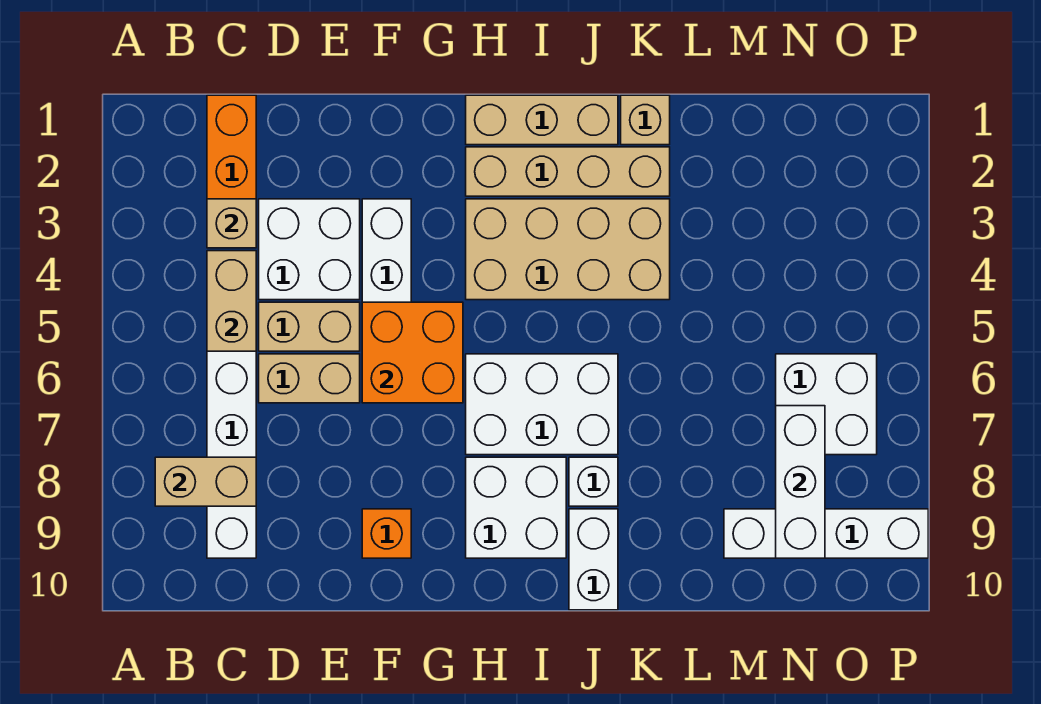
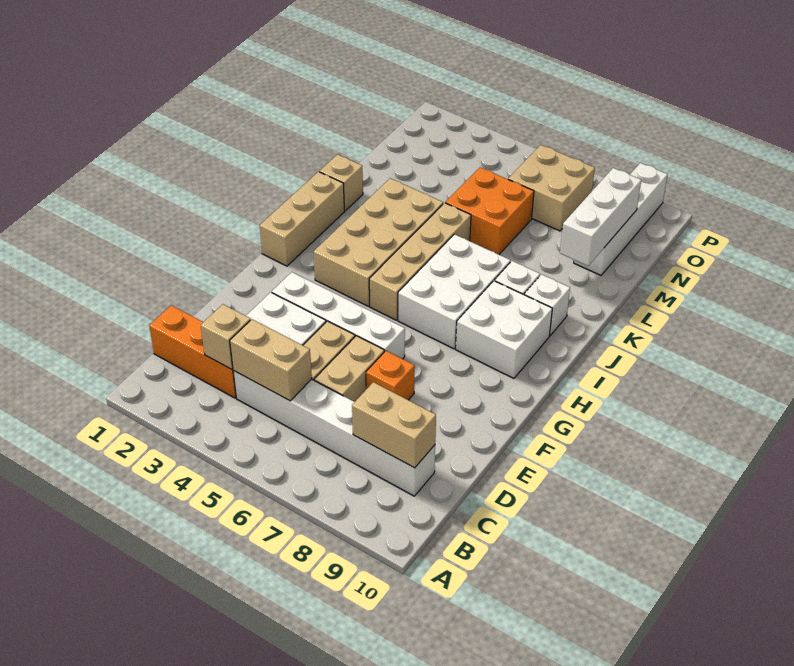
tan 1x2 brick [155,457,256,506] -> tan 1x2 brick turned to [352,382,436,468]
orange 2x2 brick [362,302,463,403] -> orange 2x2 brick moved to [445,167,534,254]
orange 1x1 brick [362,509,411,558] -> orange 1x1 brick moved to [366,351,415,400]
tan 1x4 brick [466,147,670,196] -> tan 1x4 brick moved to [369,203,471,320]
white 1x2 brick [569,509,618,610] -> white 1x1 brick [524,274,570,336]
white 2x2 brick [776,354,877,455] -> tan 2x2 brick [508,145,595,231]
white 1x3 brick [776,406,825,558] -> white 1x3 brick turned to [560,168,641,266]

